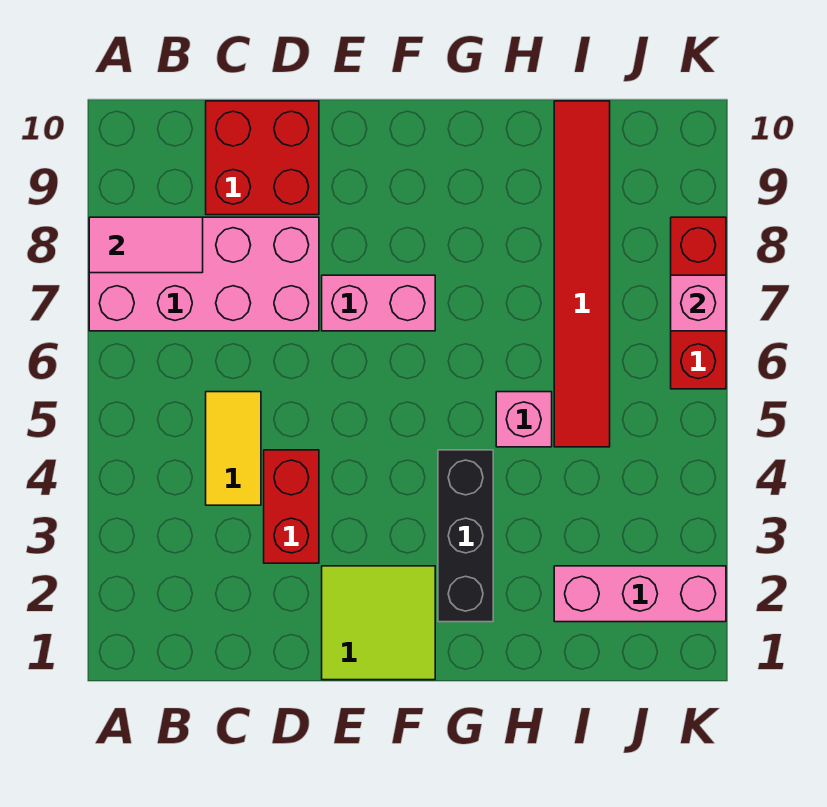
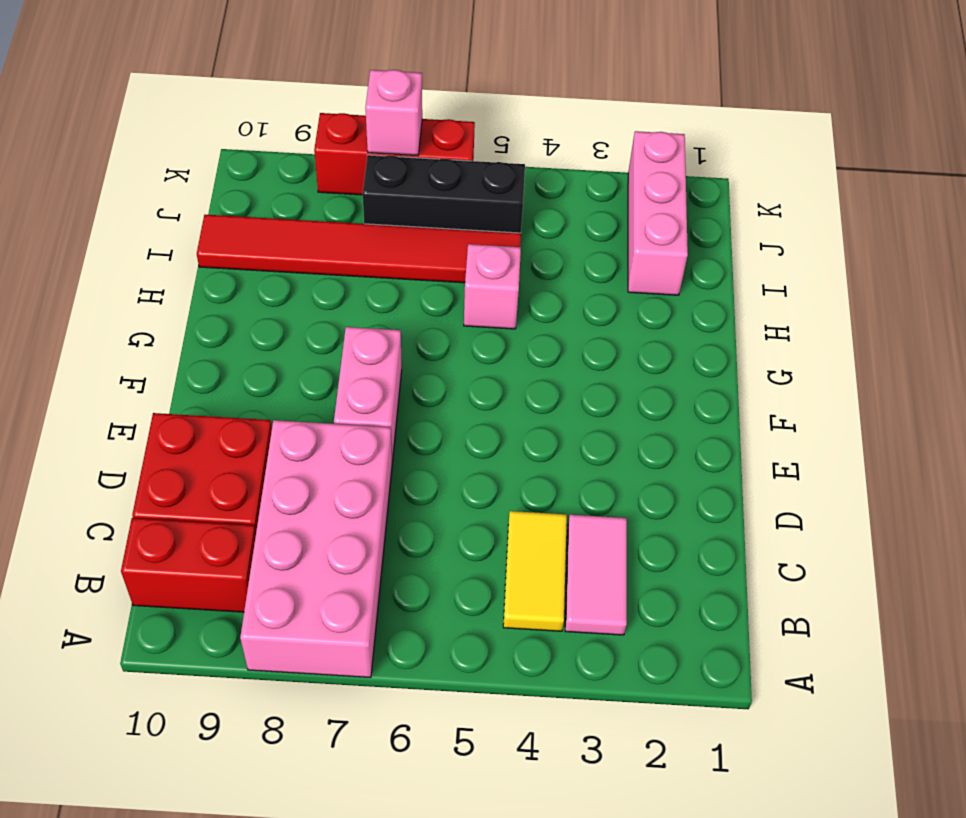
pink 1x2 tile [89,217,203,273] -> pink 1x2 tile moved to [565,515,627,635]
yellow 1x2 tile [206,392,261,505] -> yellow 1x2 tile turned to [503,511,567,631]
red 1x2 brick [264,450,319,563] -> red 1x2 brick moved to [121,518,256,612]
lime 2x2 tile [322,566,435,680] -> none
black 1x3 brick [438,450,493,622] -> black 1x3 brick moved to [363,155,525,233]

